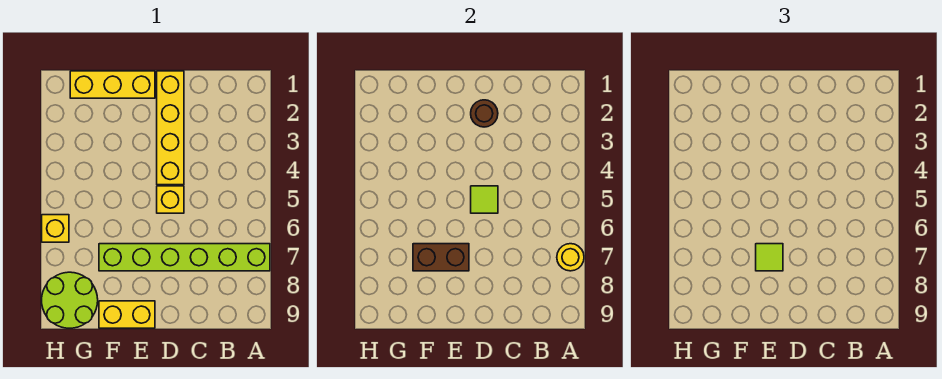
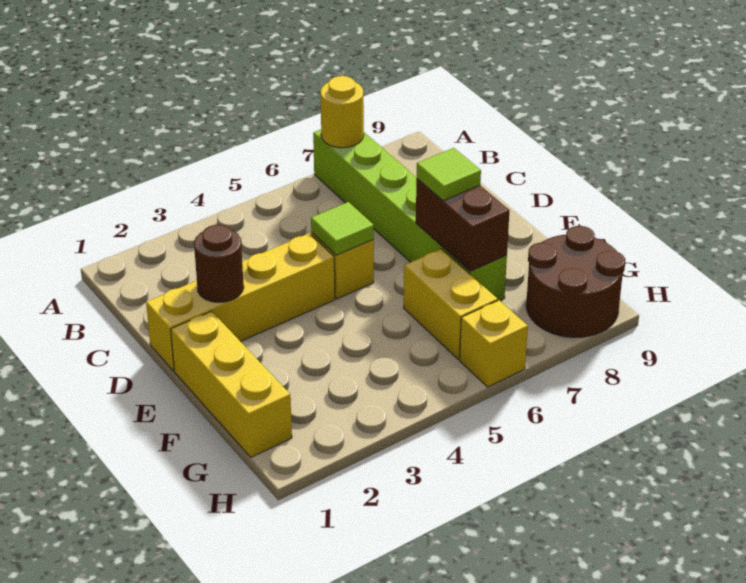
yellow 1x2 brick [99,301,155,328] -> yellow 1x2 brick moved to [404,249,498,359]
lime 2x2 round brick [42,272,98,328] -> brown 2x2 round brick [526,226,625,338]

